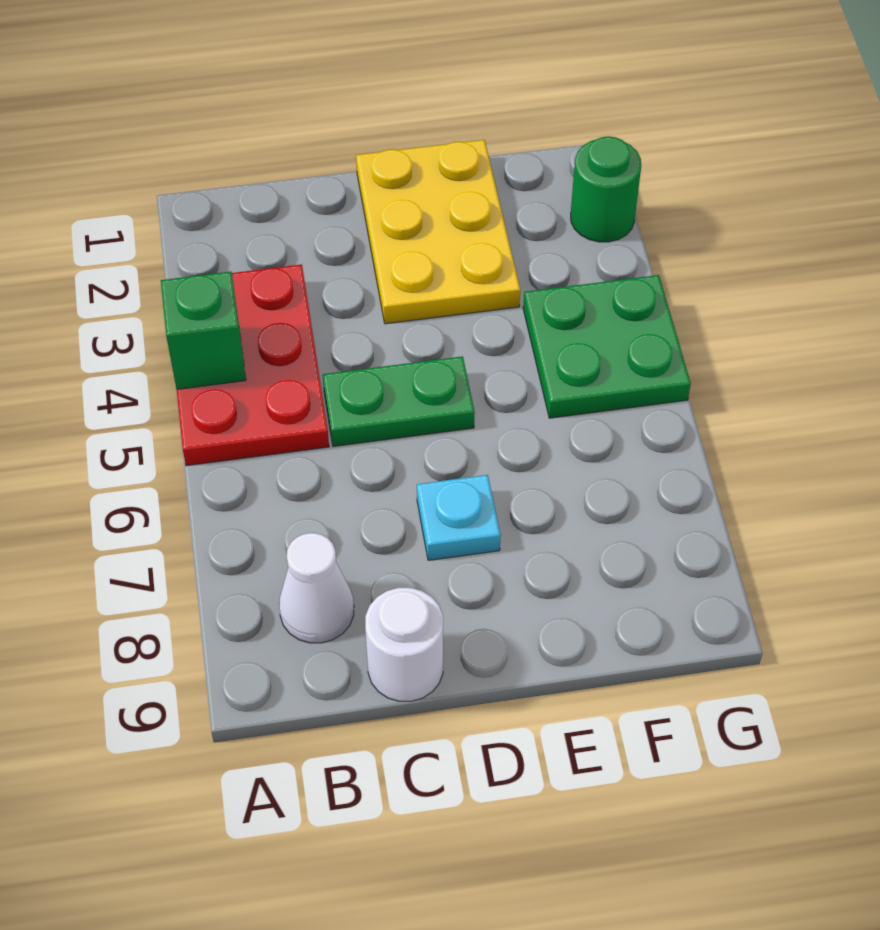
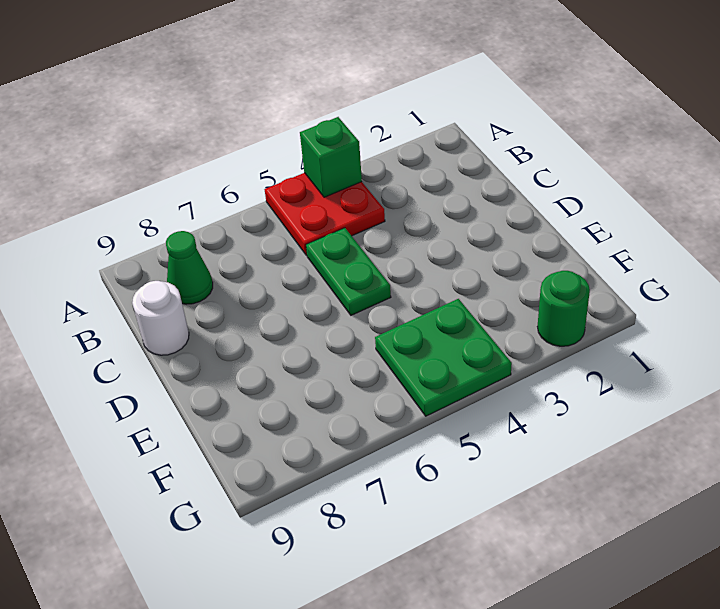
red 2x3 plate [177,265,329,466] -> red 2x2 plate [265,173,385,255]
white 1x1 cone [279,533,354,643] -> green 1x1 cone [166,231,213,304]
yellow 2x3 plate [356,140,520,324] -> none
cyan 1x1 plate [417,475,501,560] -> none

